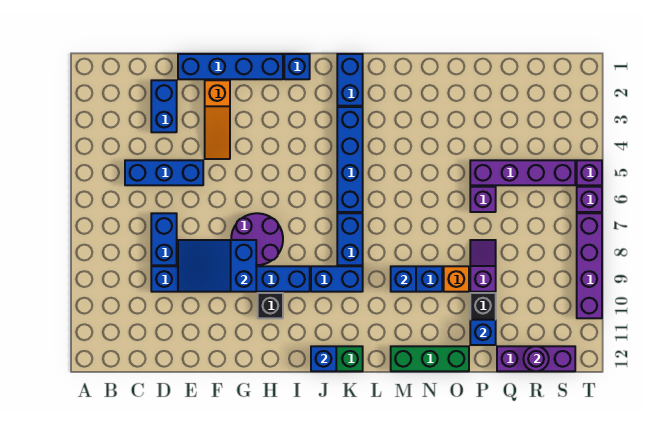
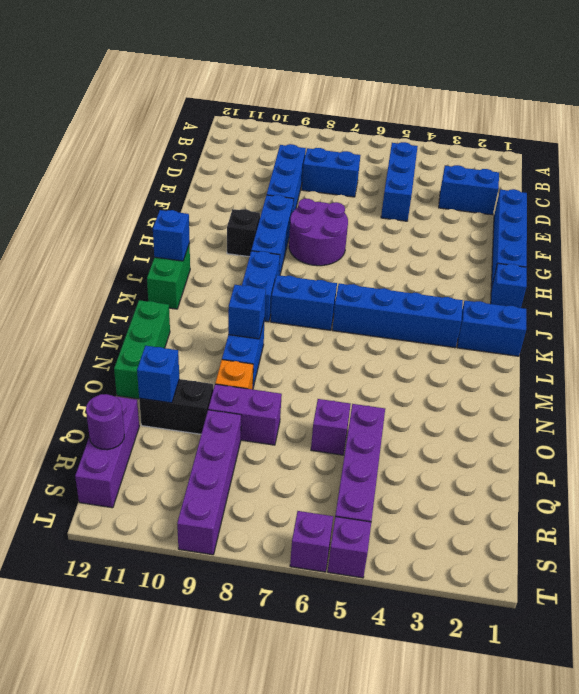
blue 2x3 slope [178,240,256,292] -> none
orange 1x3 slope [205,80,230,159] -> none
purple 1x2 slope [470,240,496,292] -> purple 1x2 brick [208,384,282,445]
purple 1x4 brick [577,213,602,318] -> purple 1x4 brick turned to [177,410,241,555]

